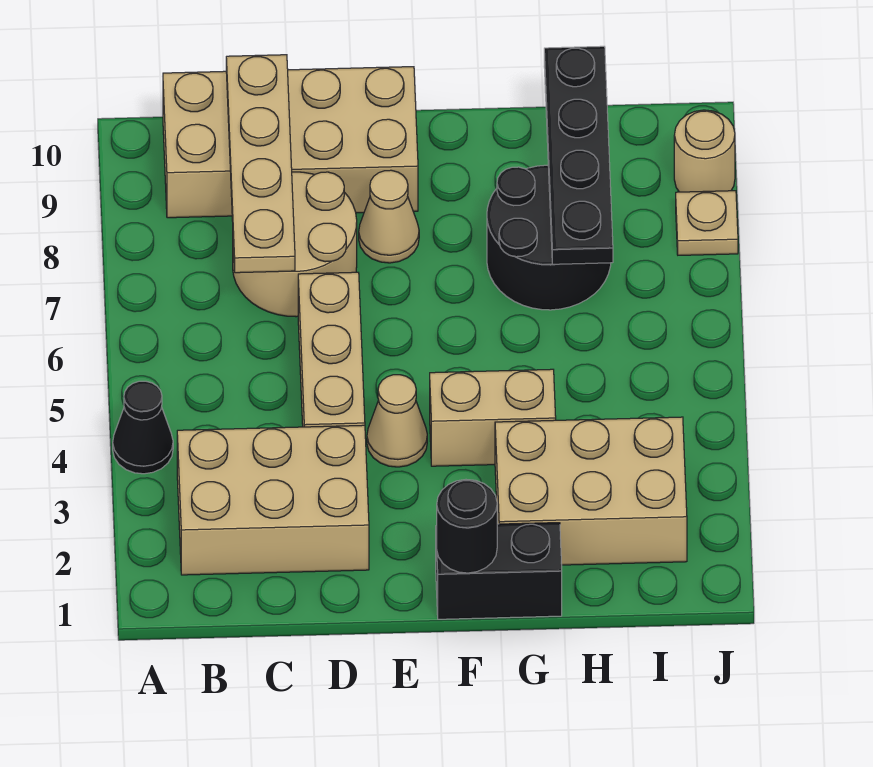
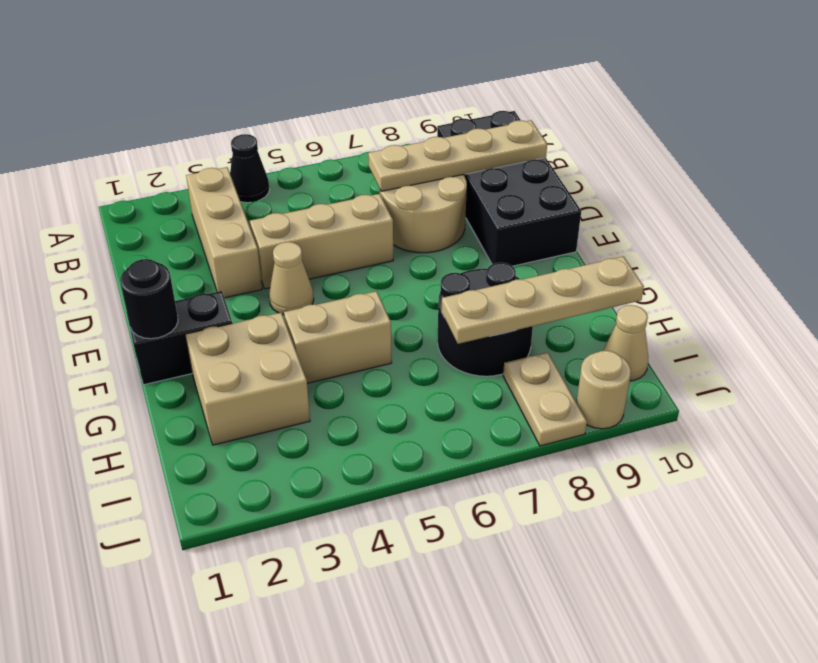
tan 2x3 brick [177,425,369,575] -> tan 1x3 brick [186,167,262,298]
tan 2x4 brick [163,67,418,218] -> black 2x4 brick [437,111,581,266]
tan 1x1 cone [359,170,419,263] -> tan 1x1 cone moved to [603,305,648,381]
black 1x2 brick [436,523,562,619] -> black 1x2 brick turned to [127,291,232,385]
tan 1x2 brick [430,369,556,466] -> tan 1x2 brick turned to [284,291,392,383]
tan 2x3 brick [495,417,687,565] -> tan 2x2 brick [185,313,310,445]
black 1x4 plate [544,46,613,264] -> tan 1x4 plate [442,256,644,344]
tan 1x1 plate [676,191,738,255] -> tan 1x2 plate [503,352,587,446]

